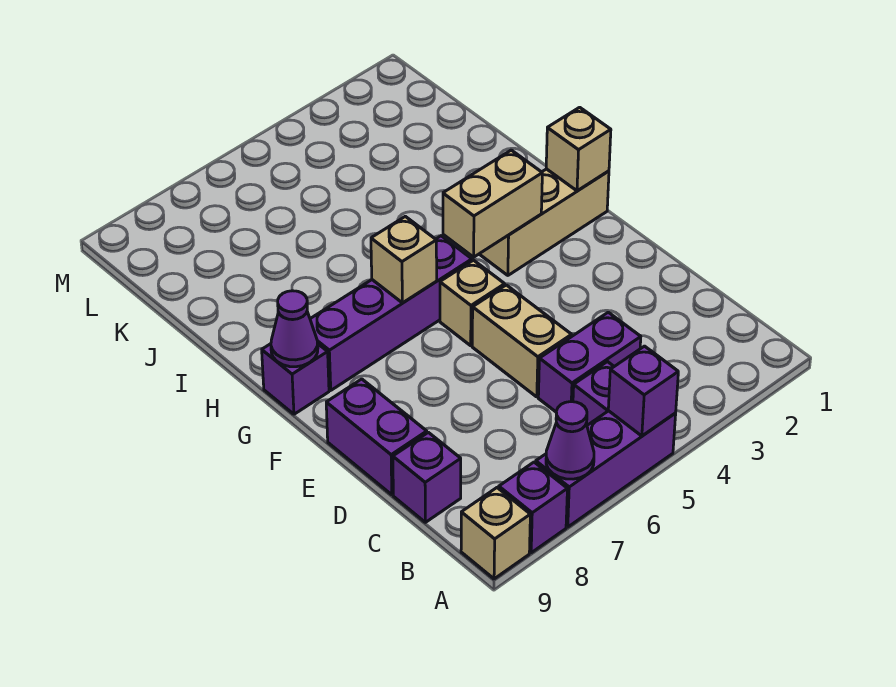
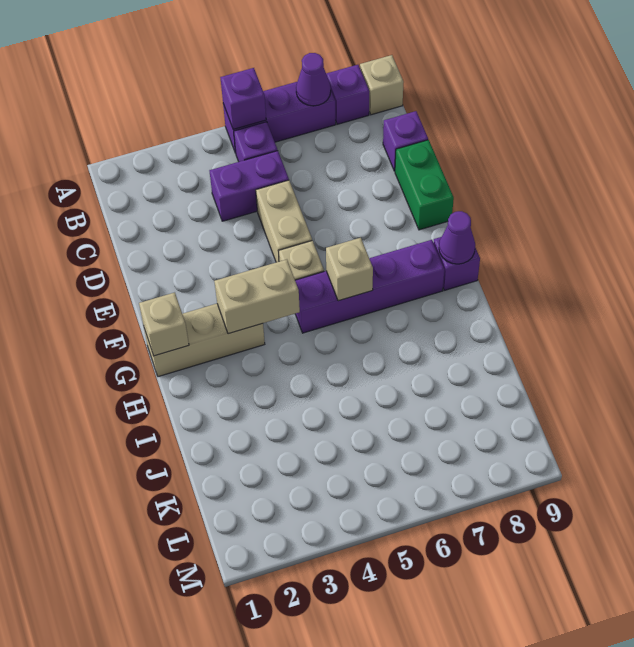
purple 1x2 brick [326,379,427,495] -> green 1x2 brick [395,140,454,230]

